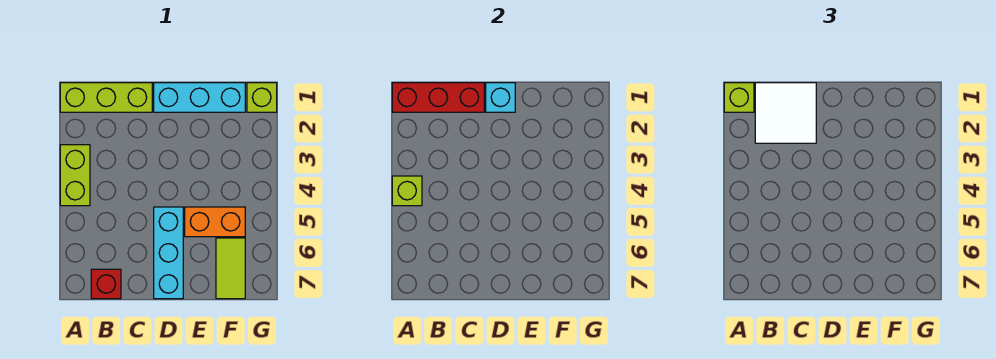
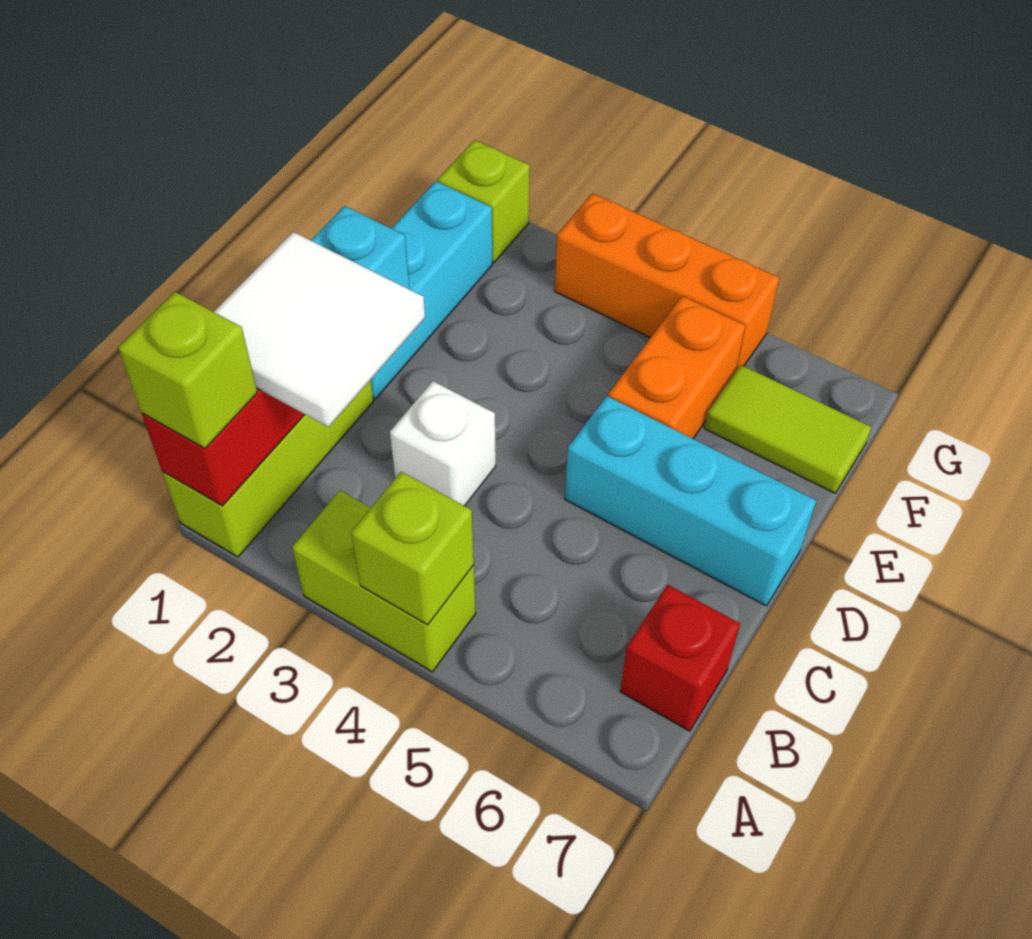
none -> white 1x1 brick [390,381,496,506]
none -> orange 1x3 brick [555,193,779,371]

